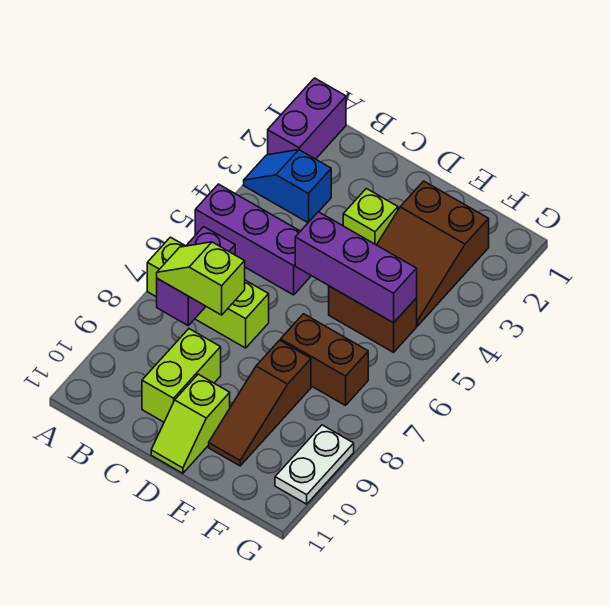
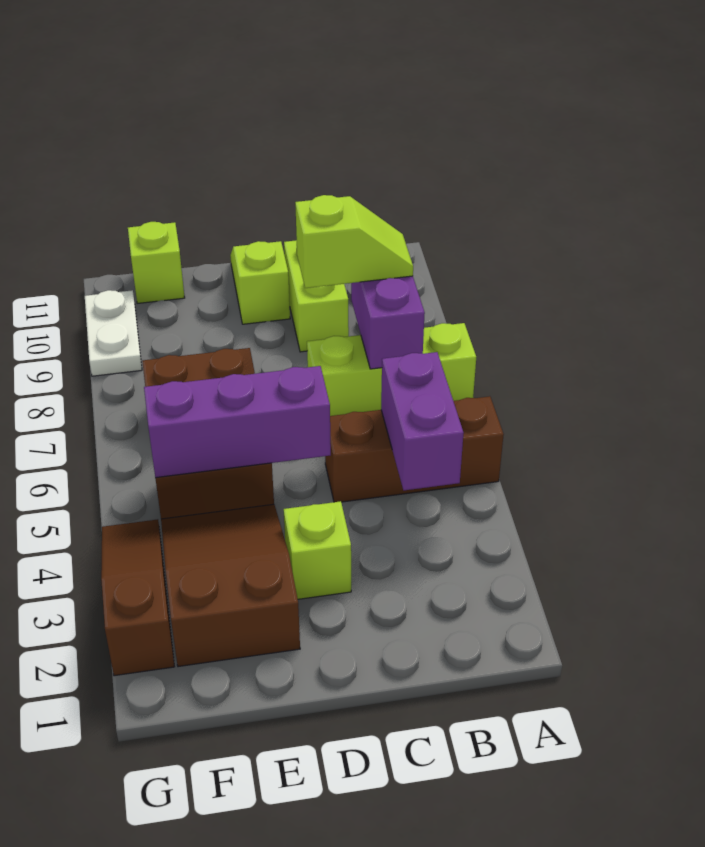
purple 1x2 brick [268,78,346,159] -> purple 1x2 brick moved to [381,352,463,490]
blue 1x2 slope [244,150,331,222] -> none
purple 1x3 brick [195,184,311,295] -> brown 1x3 brick [325,396,504,502]
brown 1x3 slope [209,340,311,466] -> brown 1x3 slope moved to [101,519,175,676]
none -> lime 1x1 brick [128,222,185,303]

